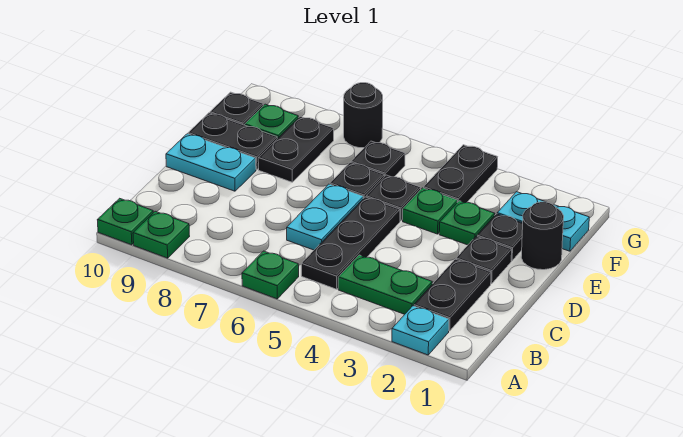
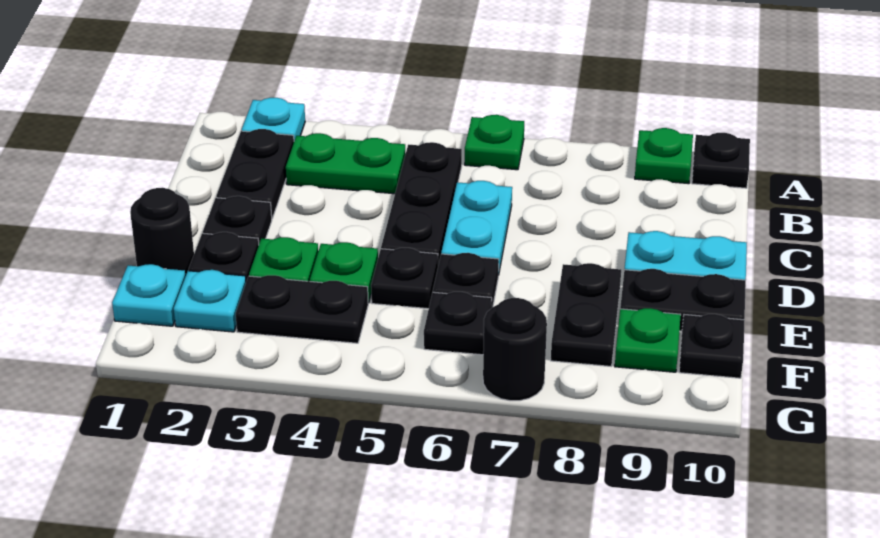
green 1x1 plate [98,198,153,245] -> black 1x1 plate [692,133,750,188]
black 1x2 plate [424,145,498,203] -> black 1x2 plate turned to [236,275,368,343]

